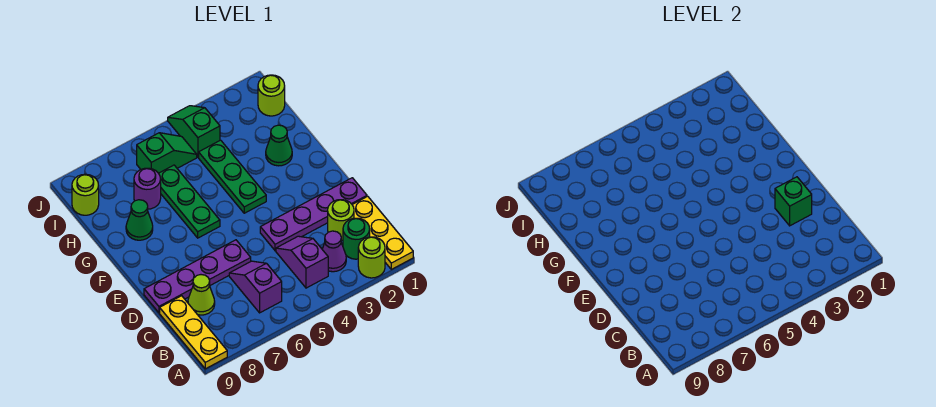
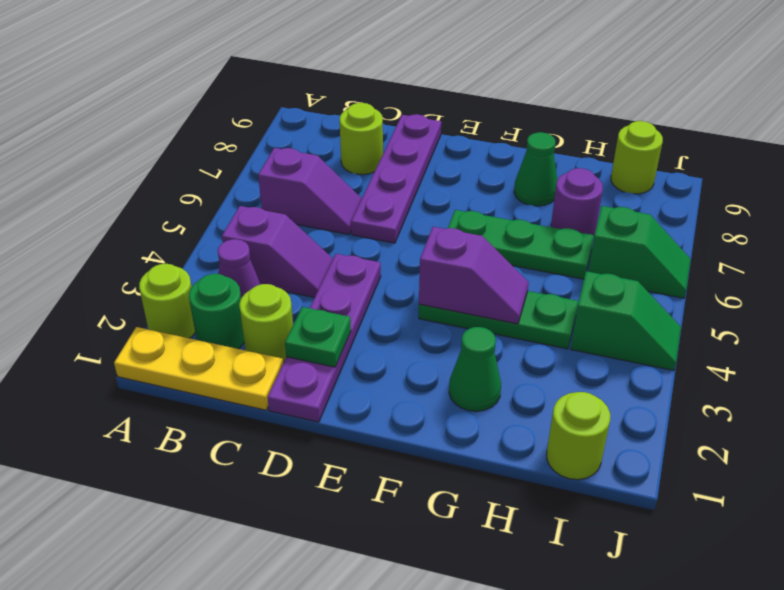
yellow 1x3 plate [160,296,227,369] -> none
lime 1x1 cone [188,275,215,315] -> lime 1x1 round brick [340,103,383,175]
green 1x1 brick [775,177,812,226] -> green 1x1 plate [285,307,351,367]
none -> purple 1x2 slope [419,227,529,324]
green 1x2 slope [137,133,197,173] -> green 1x2 slope turned to [588,206,691,298]

